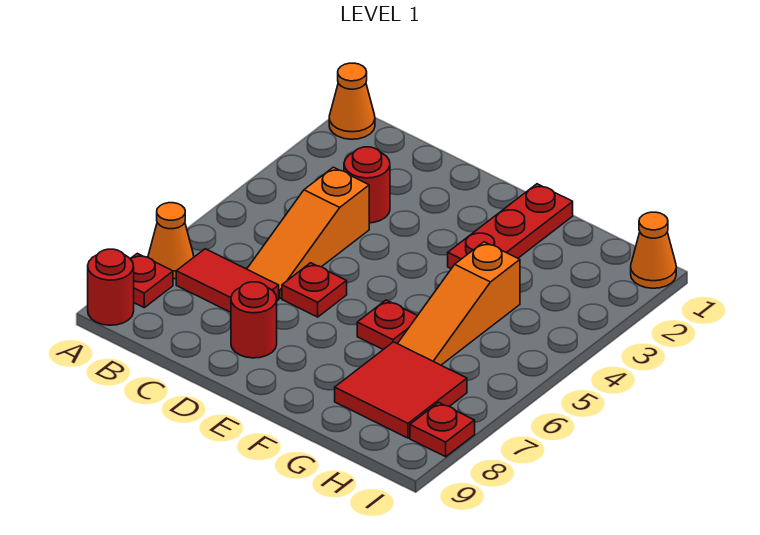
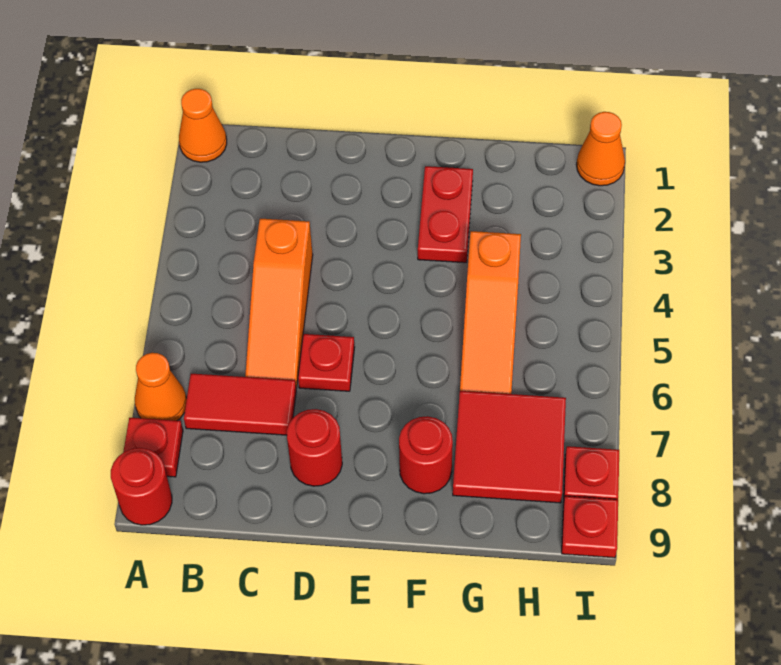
red 1x1 round brick [344,147,390,223] -> red 1x1 round brick moved to [399,416,453,494]
red 1x3 plate [448,184,573,269] -> red 1x2 plate [418,166,473,263]
red 1x1 plate [357,300,417,350] -> red 1x1 plate moved to [562,496,618,558]

